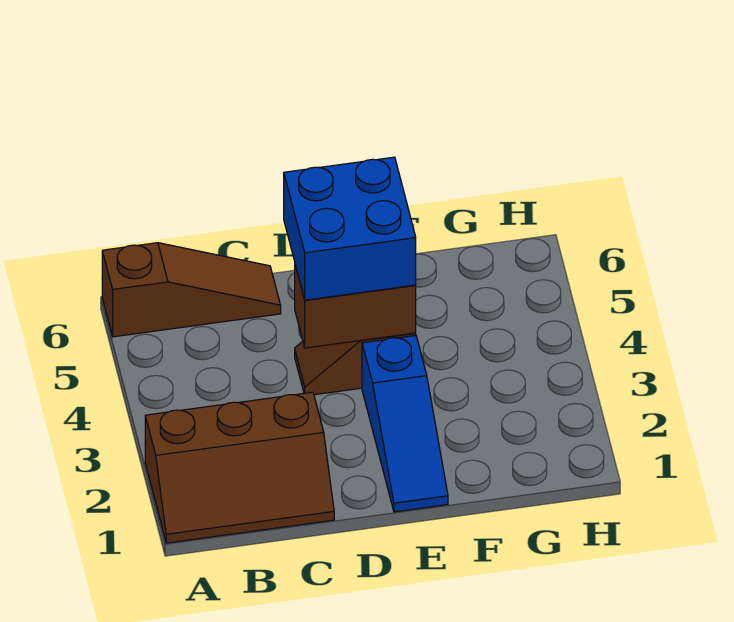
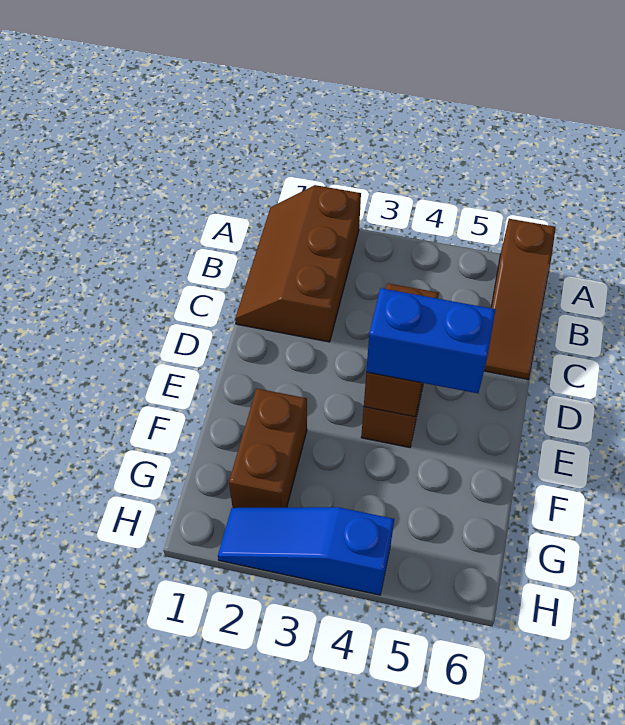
blue 2x2 brick [284,157,416,300] -> blue 1x2 brick [366,288,496,393]
blue 1x3 slope [362,336,448,512] -> blue 1x3 slope moved to [218,507,394,595]
none -> brown 1x2 brick [229,389,307,508]

